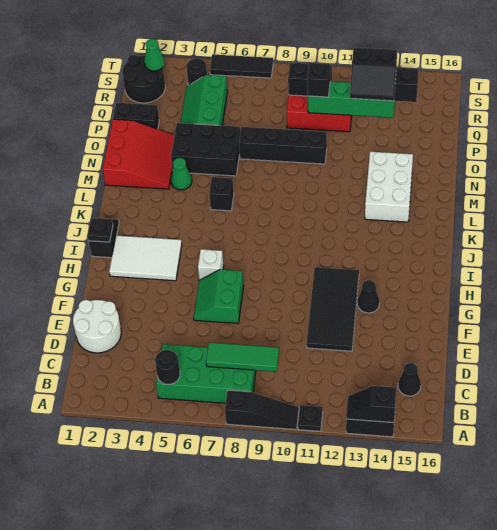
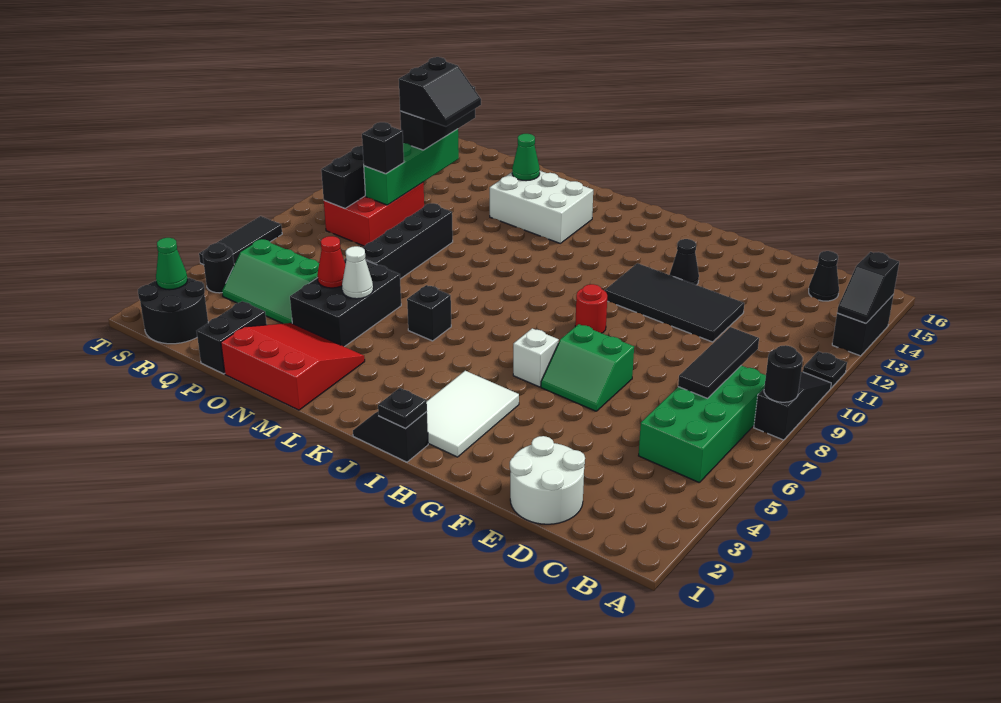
black 1x1 round brick [155,350,180,384] -> black 1x1 round brick moved to [764,345,803,402]
green 1x3 tile [206,342,279,372] -> black 1x3 tile [678,327,759,398]
none -> red 1x1 round brick [575,284,607,333]
green 1x1 cone [171,158,192,190] -> green 1x1 cone moved to [512,134,540,181]
none -> white 1x1 cone [342,246,373,299]
none -> red 1x1 cone [317,236,345,288]

